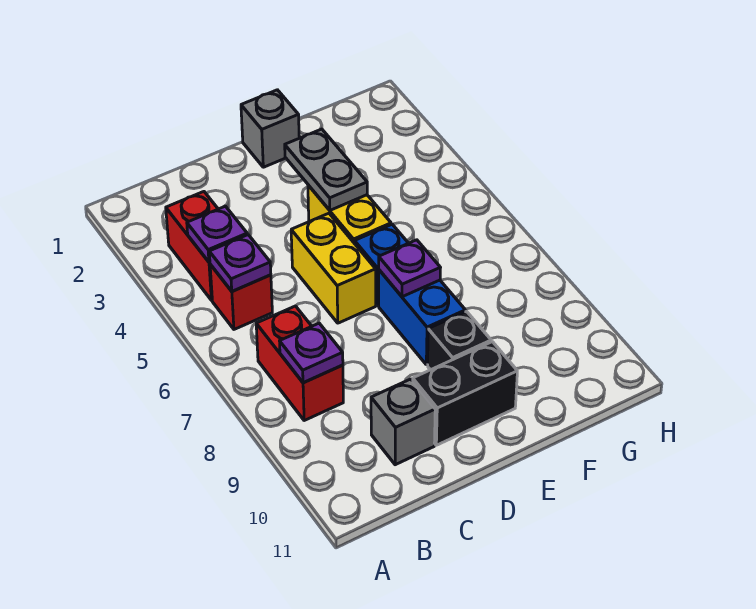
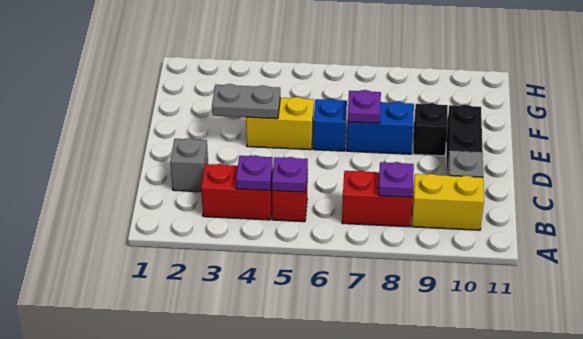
yellow 1x2 brick [291,213,376,323] -> yellow 1x2 brick moved to [412,174,484,230]
grey 1x1 brick [241,90,299,167] -> grey 1x1 brick moved to [170,138,208,192]

